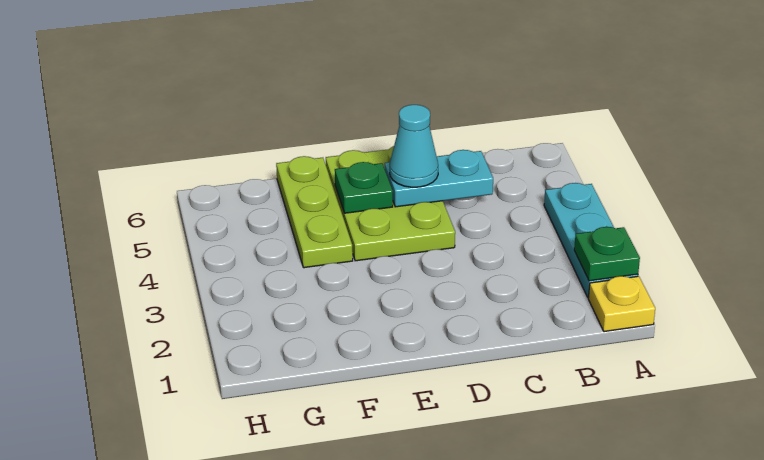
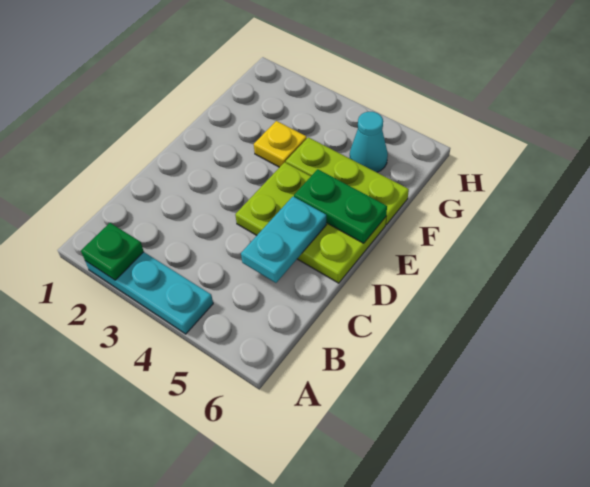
yellow 1x1 plate [588,276,655,332] -> yellow 1x1 plate moved to [254,121,307,167]
cyan 1x1 cone [390,105,438,187] -> cyan 1x1 cone moved to [349,112,388,172]
green 1x1 plate [335,162,393,213] -> green 1x2 plate [294,169,387,243]

